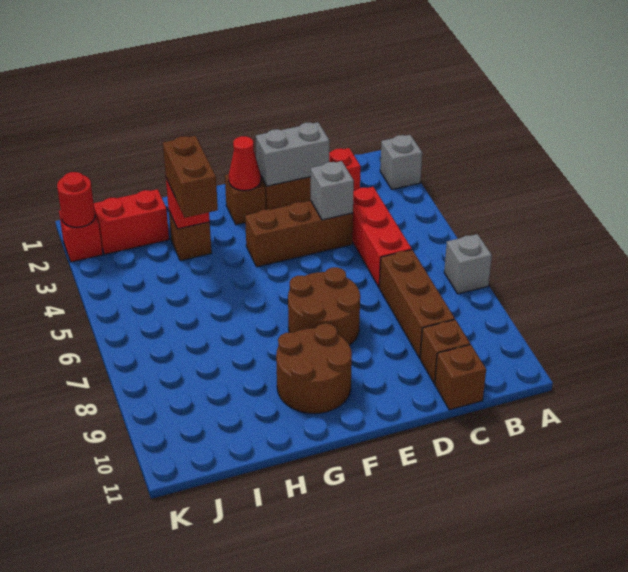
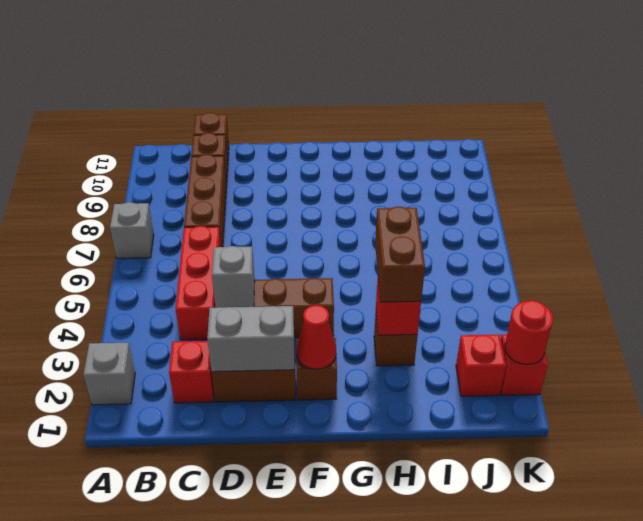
brown 2x2 round brick [288,267,360,345] -> none
brown 2x2 round brick [276,324,352,414] -> none
red 1x2 brick [94,189,169,254] -> red 1x1 brick [456,334,506,396]

